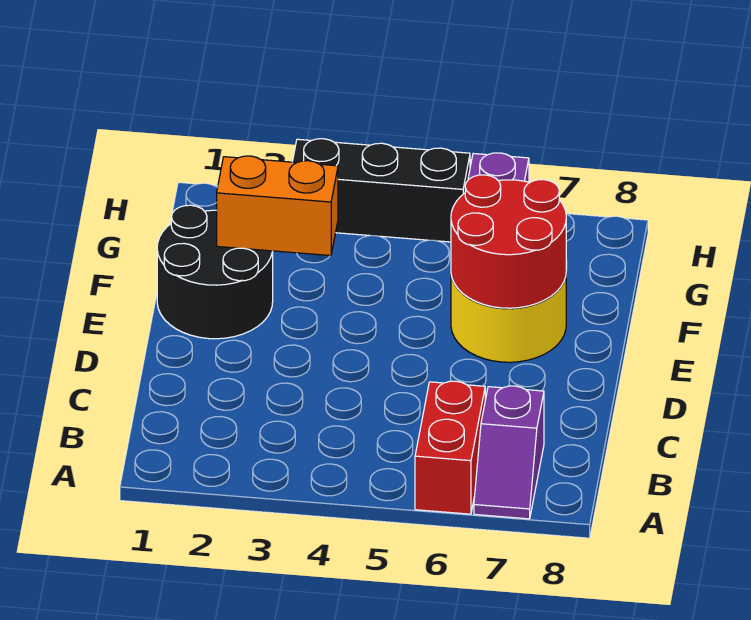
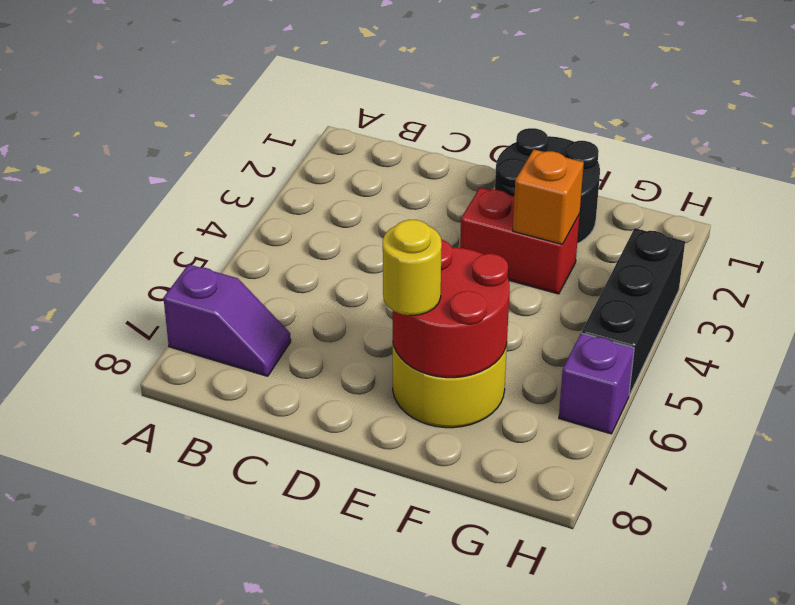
red 1x2 brick [415,381,485,514] -> red 1x2 brick moved to [460,188,580,294]
purple 1x2 slope [474,386,544,519] -> purple 1x2 slope turned to [164,264,291,376]
none -> yellow 1x1 round brick [383,220,442,315]
orange 1x2 brick [217,156,338,256] -> orange 1x1 brick [513,150,584,245]

